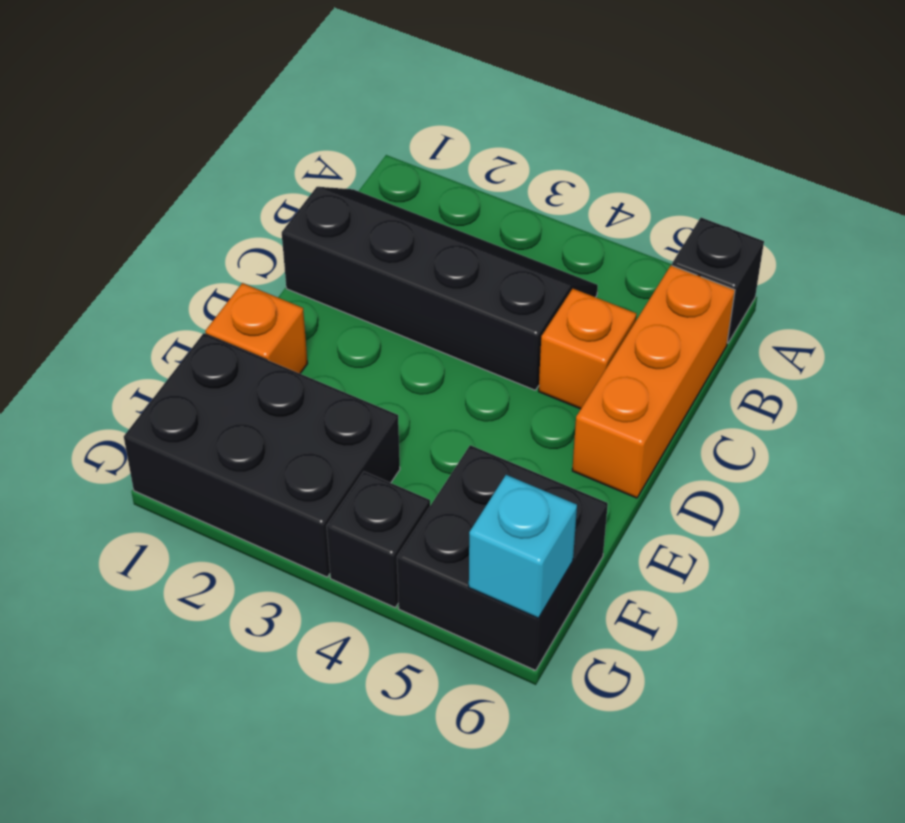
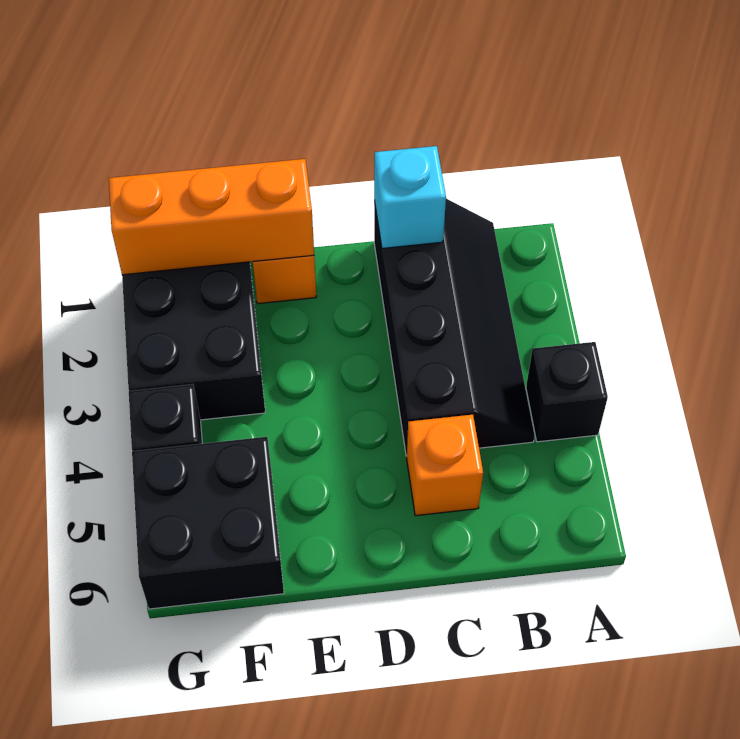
black 1x1 brick [672,218,764,343] -> black 1x1 brick moved to [526,342,608,442]
orange 1x3 brick [572,265,735,498] -> orange 1x3 brick moved to [109,159,314,275]
cyan 1x1 brick [469,475,577,618] -> cyan 1x1 brick moved to [374,146,446,248]

